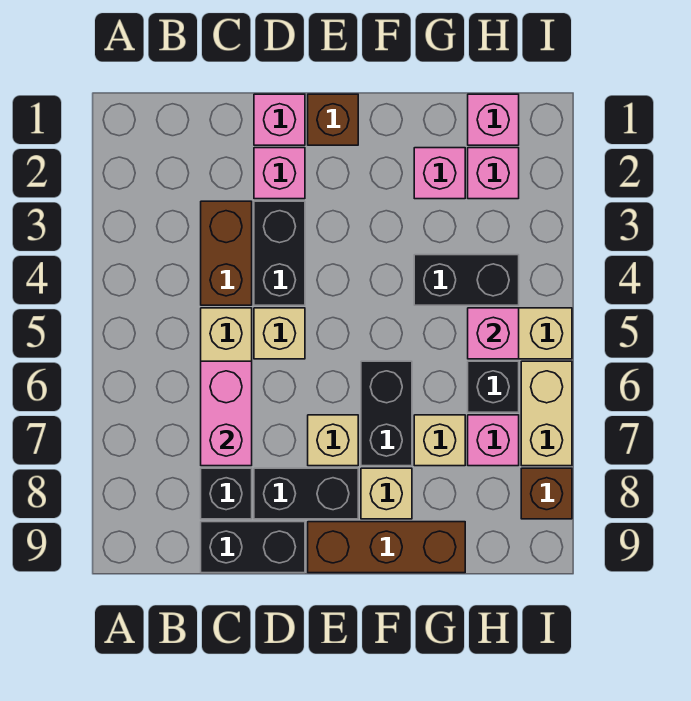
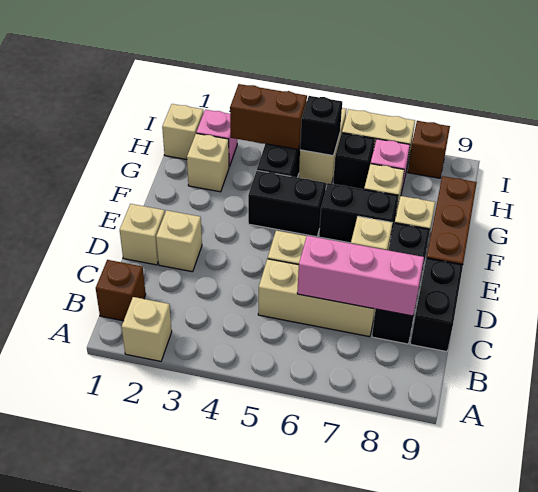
none -> tan 1x1 brick [122,297,172,361]
brown 1x2 brick [201,201,252,305] -> brown 1x2 brick moved to [230,84,307,149]
pink 1x2 brick [201,361,252,466] -> pink 1x3 brick [297,236,424,316]
pink 1x1 brick [254,94,305,145] -> tan 1x1 brick [120,204,165,265]
pink 1x1 brick [254,148,305,199] -> tan 1x1 brick [156,210,202,272]
black 1x2 brick [254,201,305,305] -> black 1x2 brick moved to [248,171,326,237]
brown 1x1 brick [308,94,358,145] -> brown 1x1 brick moved to [96,260,146,321]
pink 1x1 brick [414,148,465,199] -> tan 1x1 brick [187,133,229,192]
pink 1x1 brick [468,94,519,145] -> tan 1x1 brick [162,104,204,160]
pink 1x1 brick [468,308,519,359] -> black 1x1 brick [300,96,342,156]

